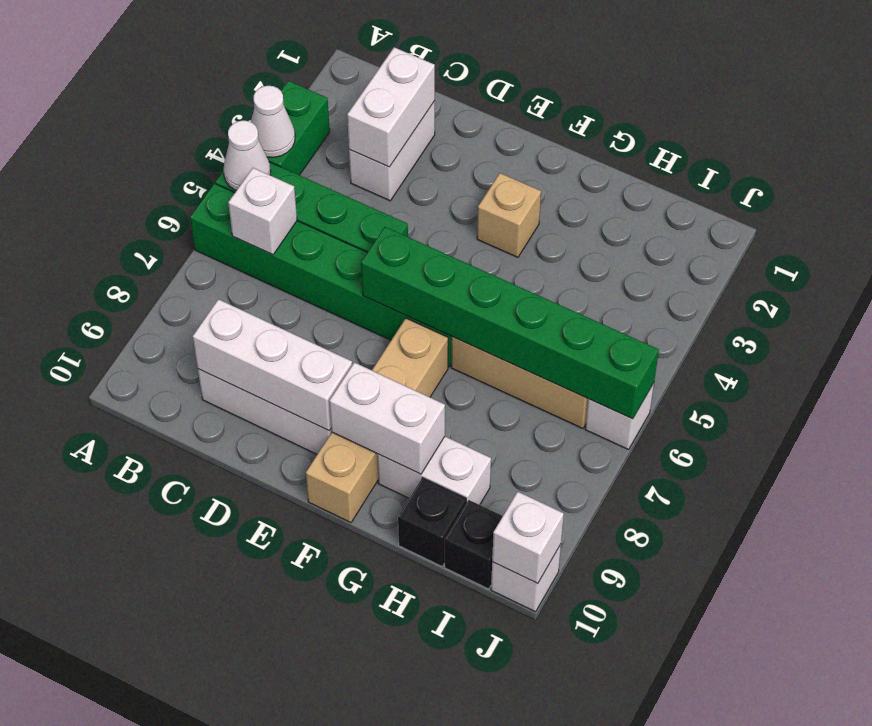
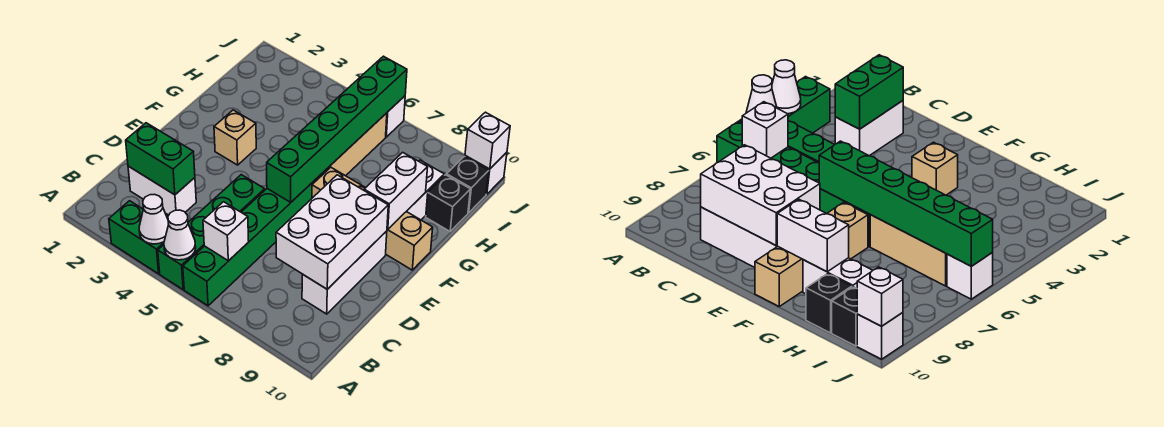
white 1x2 brick [347,47,435,167] -> green 1x2 brick [126,123,195,195]
white 1x3 brick [193,299,352,431] -> white 2x3 brick [276,175,388,289]

